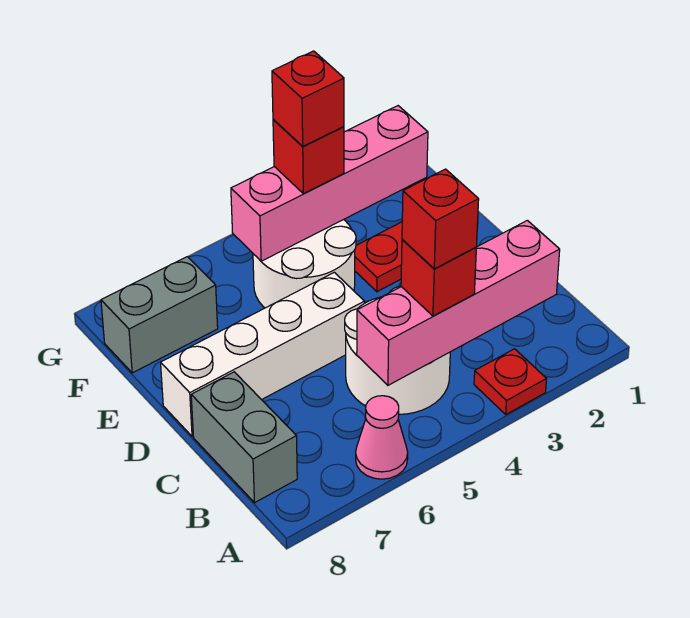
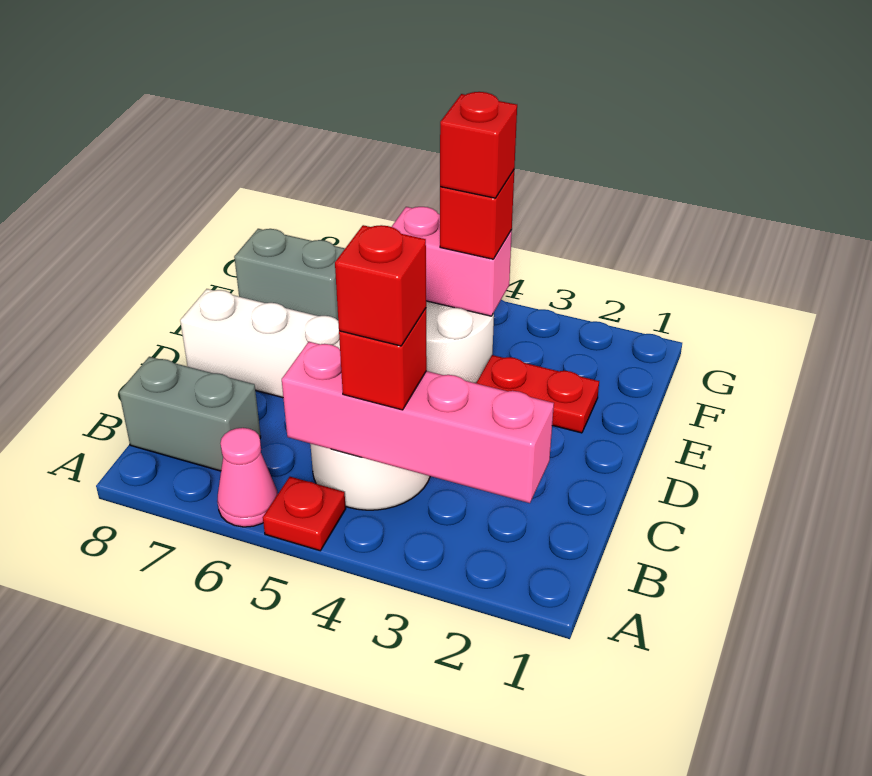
red 1x1 plate [474,349,546,414] -> red 1x1 plate moved to [263,477,346,551]
grey 1x2 brick [191,372,297,503] -> grey 1x2 brick turned to [119,357,261,471]
pink 1x4 brick [231,106,428,261] -> pink 1x2 brick [392,207,512,316]

